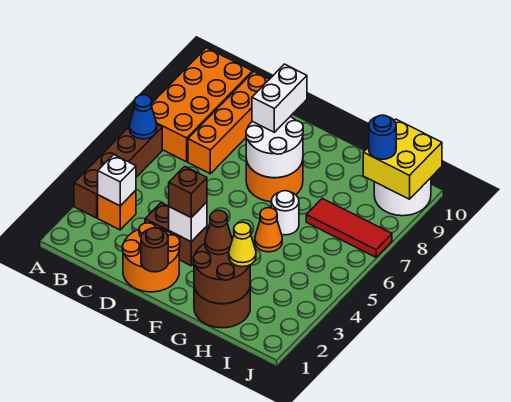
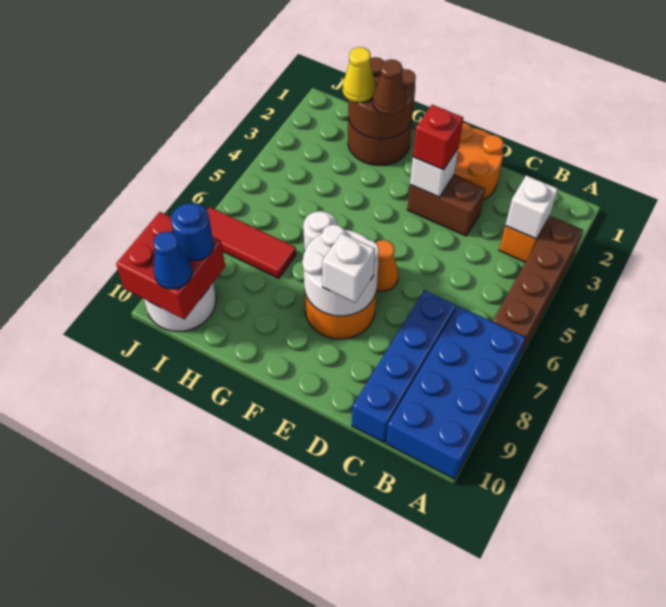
blue 1x1 cone [129,95,157,139] -> blue 1x1 cone moved to [153,231,192,289]
orange 2x4 brick [152,48,253,162] -> blue 2x4 brick [386,306,526,479]
orange 1x4 brick [188,72,269,174] -> blue 1x4 brick [352,290,456,443]
brown 1x1 round brick [141,228,168,272] -> none
brown 1x1 brick [169,166,207,217] -> red 1x1 brick [413,105,463,170]
white 1x2 brick [252,64,307,132] -> white 1x1 brick [322,233,375,303]
orange 1x1 cone [255,208,282,252] -> orange 1x1 cone moved to [376,240,398,291]
yellow 2x2 brick [363,119,442,199] -> red 2x2 brick [116,212,225,319]

